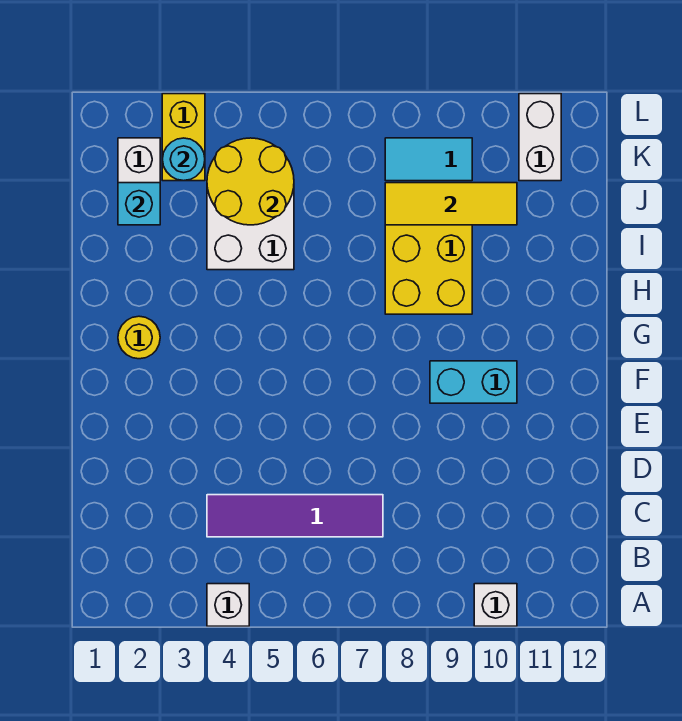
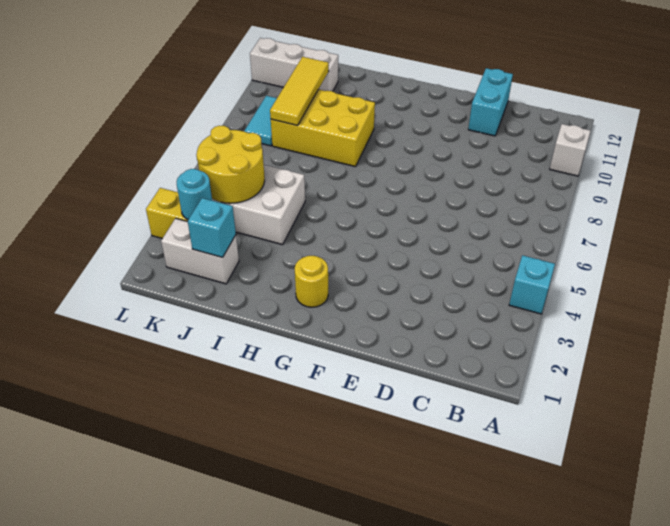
white 1x1 brick [207,584,249,626] -> cyan 1x1 brick [509,255,555,314]
purple 1x4 tile [207,495,383,537] -> none
cyan 1x2 brick [430,361,517,403] -> cyan 1x2 brick moved to [468,68,513,136]
white 1x2 brick [519,94,561,181] -> white 1x3 brick [250,38,338,91]

